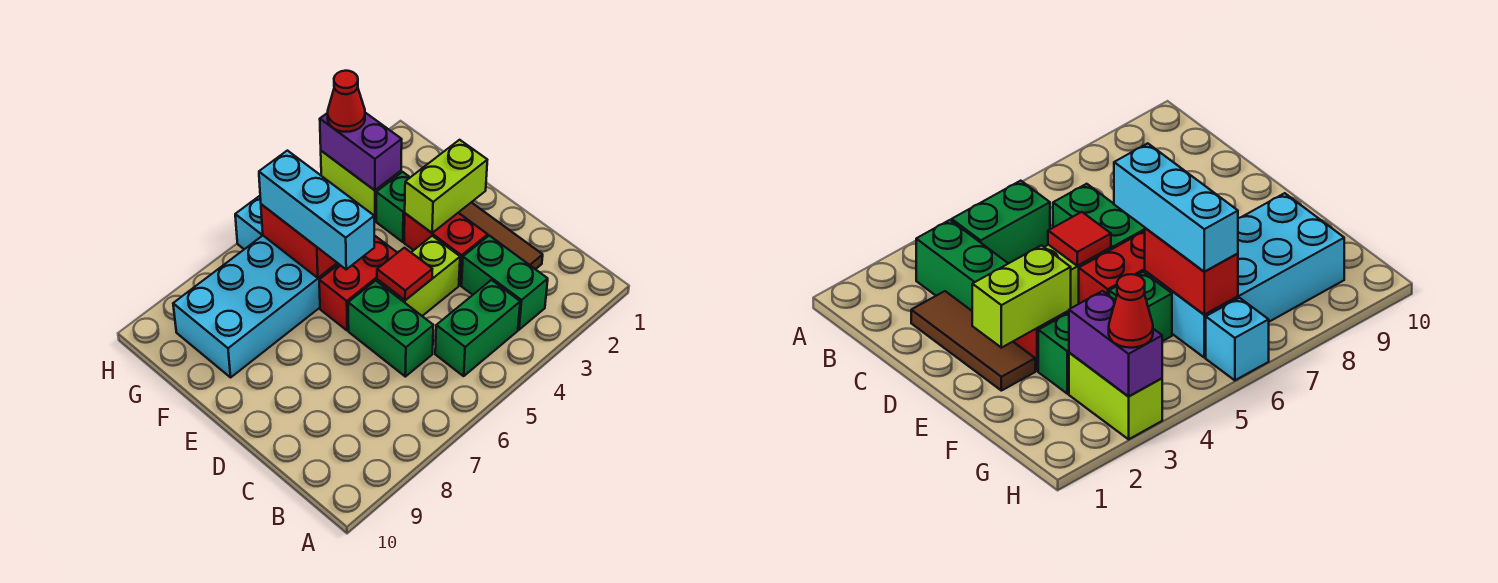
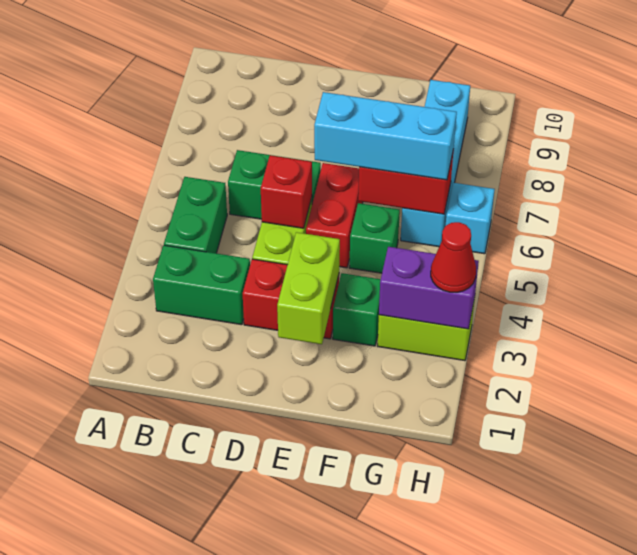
brown 1x3 tile [459,202,543,269] -> none
red 1x1 tile [377,248,432,300] -> red 1x1 brick [261,155,312,228]
cyan 2x4 brick [173,236,339,377] -> cyan 1x4 brick [401,80,470,247]

